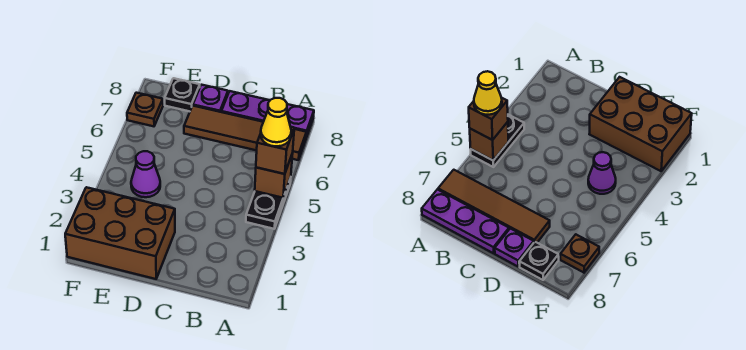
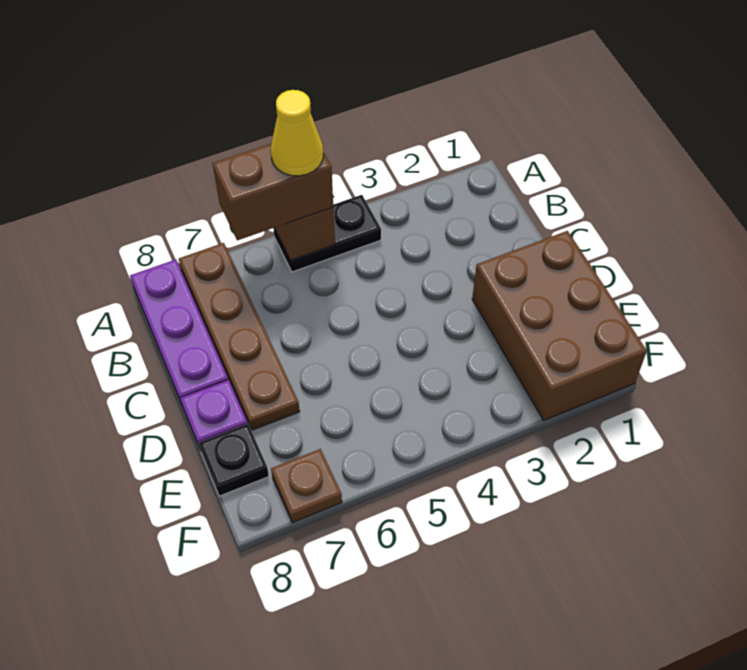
brown 1x1 brick [256,127,294,174] -> brown 1x2 brick [213,144,333,241]
brown 1x4 tile [184,106,306,160] -> brown 1x4 plate [179,243,300,430]
purple 1x1 cone [131,151,160,197] -> none

